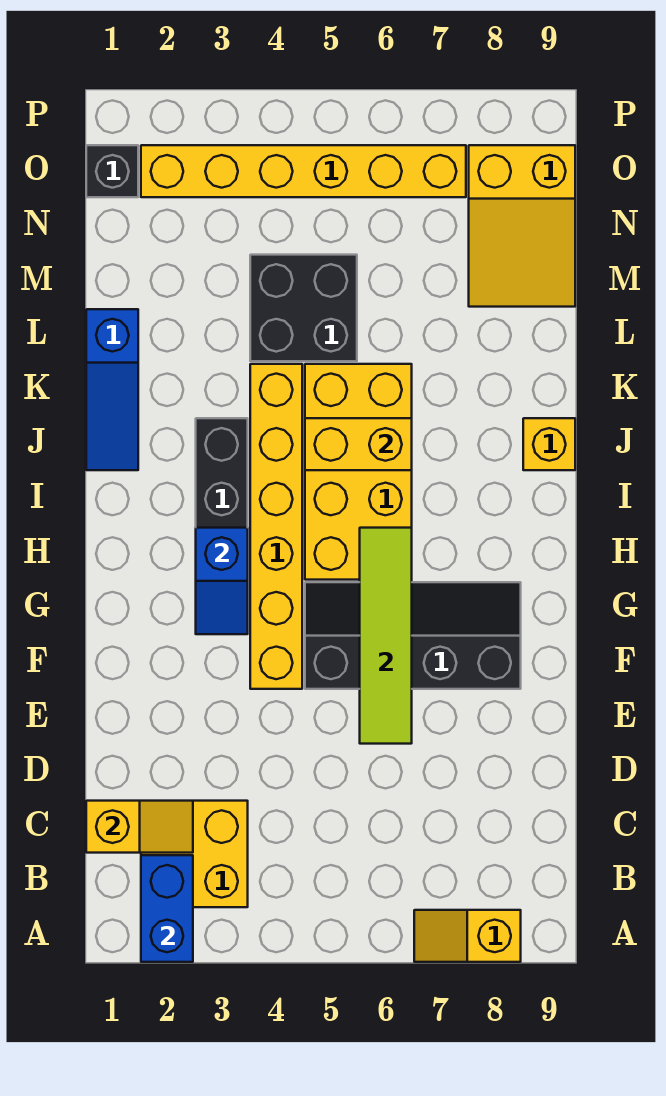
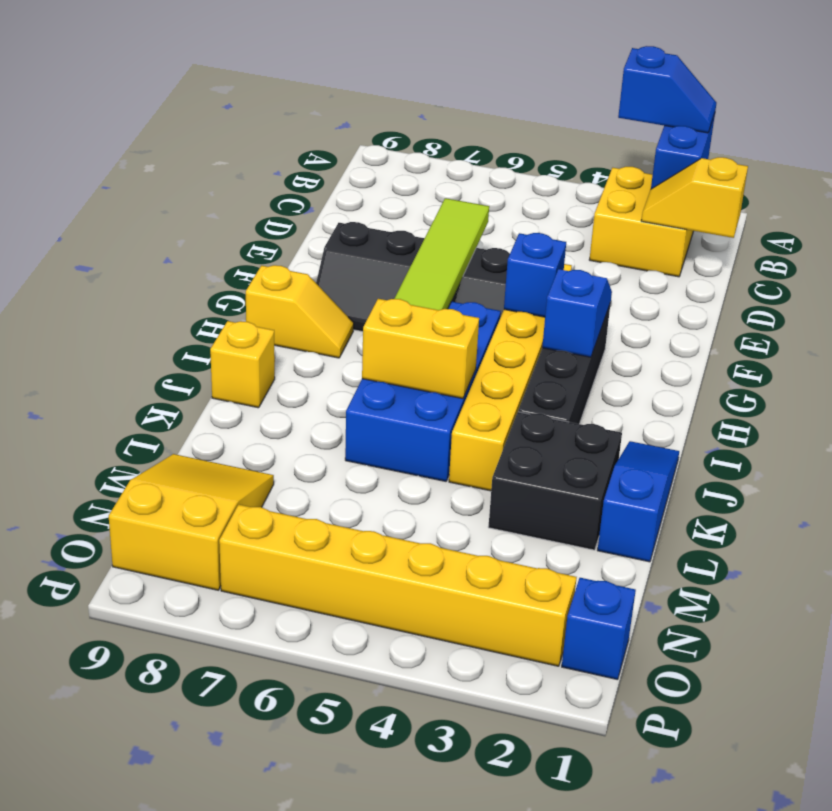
none -> blue 1x2 slope [618,46,716,133]
yellow 1x2 slope [414,910,521,962] -> yellow 1x2 slope moved to [246,265,354,358]
none -> blue 1x1 brick [504,233,566,317]
yellow 2x4 brick [305,364,412,580] -> blue 2x4 brick [345,301,501,481]
black 2x2 brick [250,255,357,361] -> black 2x2 brick moved to [488,412,622,550]
black 1x1 brick [86,145,138,197] -> blue 1x1 brick [562,578,636,680]

